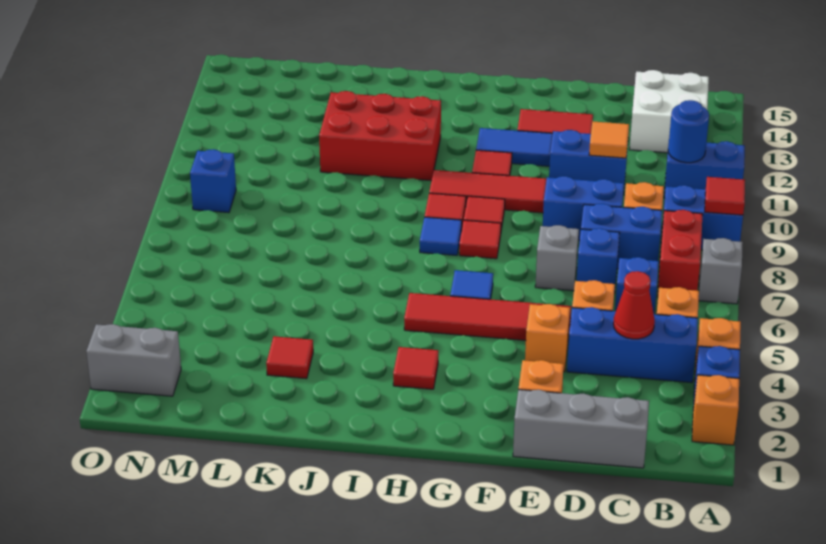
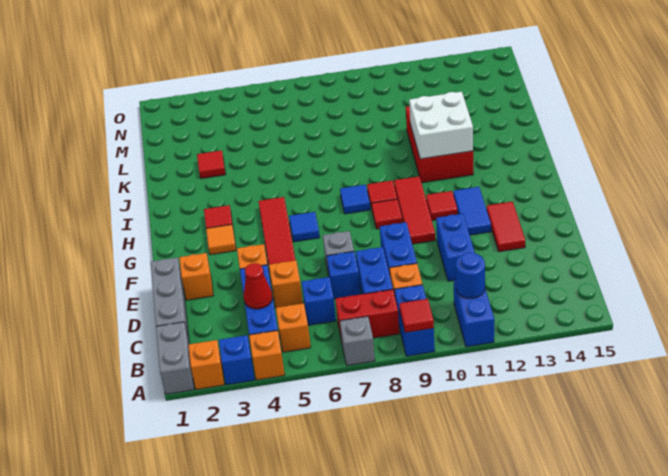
white 2x2 brick [629,70,709,153] -> white 2x2 brick moved to [409,92,473,159]
orange 1x1 tile [589,121,629,158] -> orange 1x1 tile moved to [206,225,236,255]
red 1x1 tile [459,220,501,259] -> none
grey 1x2 brick [86,324,181,396] -> grey 1x2 brick moved to [156,322,194,394]
blue 1x1 brick [190,149,236,213] -> none

